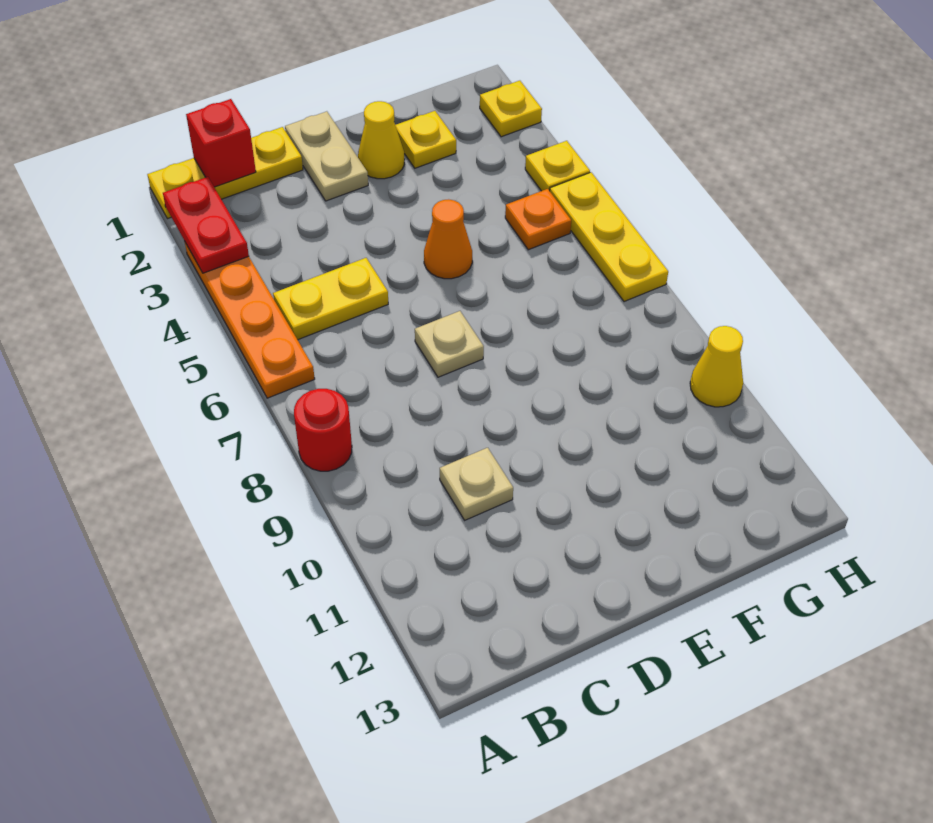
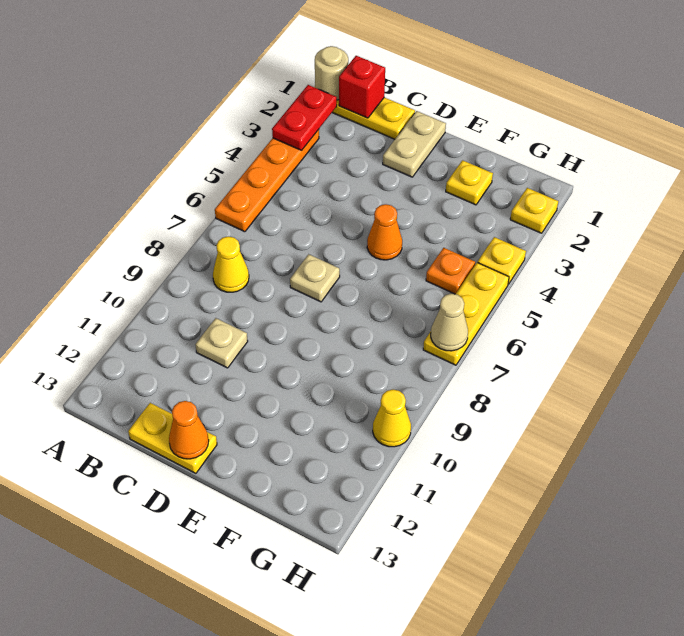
none -> tan 1x1 round brick [315,46,348,100]
red 1x1 round brick [294,389,352,471] -> none
yellow 1x2 plate [273,258,388,340] -> yellow 1x2 plate moved to [128,403,217,473]
none -> orange 1x1 cone [169,401,209,459]
yellow 1x1 cone [358,101,405,179] -> yellow 1x1 cone moved to [213,236,249,292]
none -> tan 1x1 cone [431,294,468,351]

